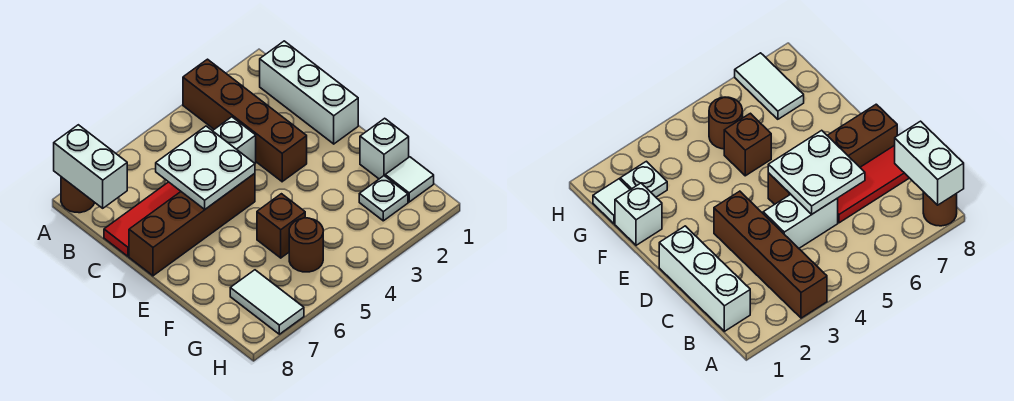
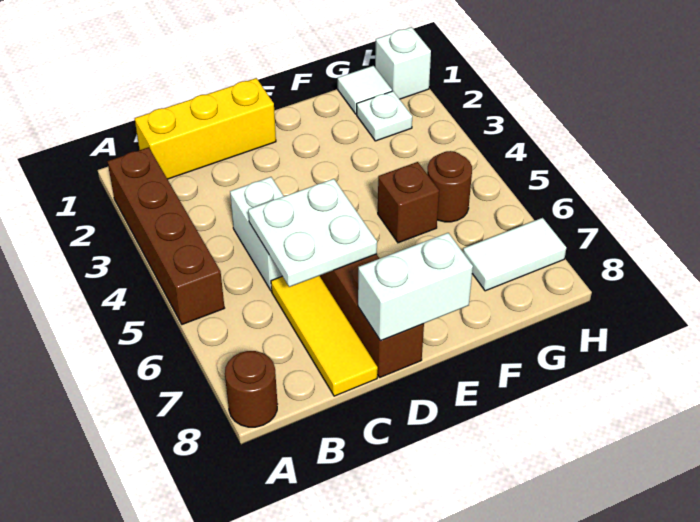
brown 1x4 brick [183,59,307,182] -> brown 1x4 brick turned to [107,147,224,324]
white 1x2 brick [54,125,127,208] -> white 1x2 brick moved to [358,233,473,341]
white 1x3 brick [260,41,358,144] -> yellow 1x3 brick [135,78,276,179]
red 1x3 tile [104,182,181,256] -> yellow 1x3 tile [271,276,378,396]
white 1x1 brick [360,118,409,179] -> white 1x1 brick moved to [375,27,431,99]

